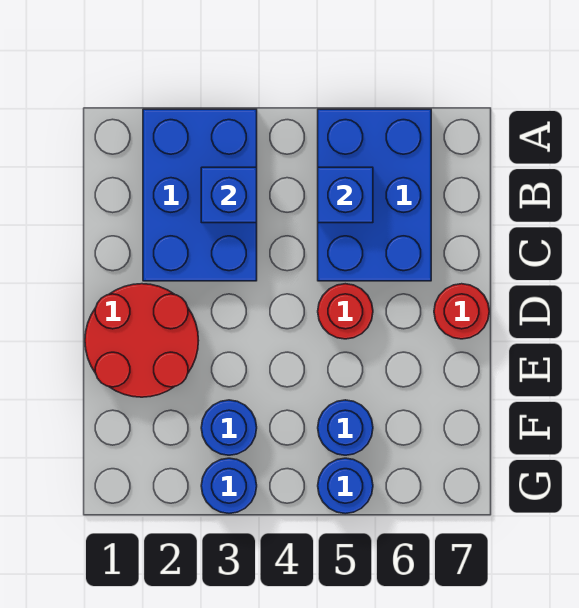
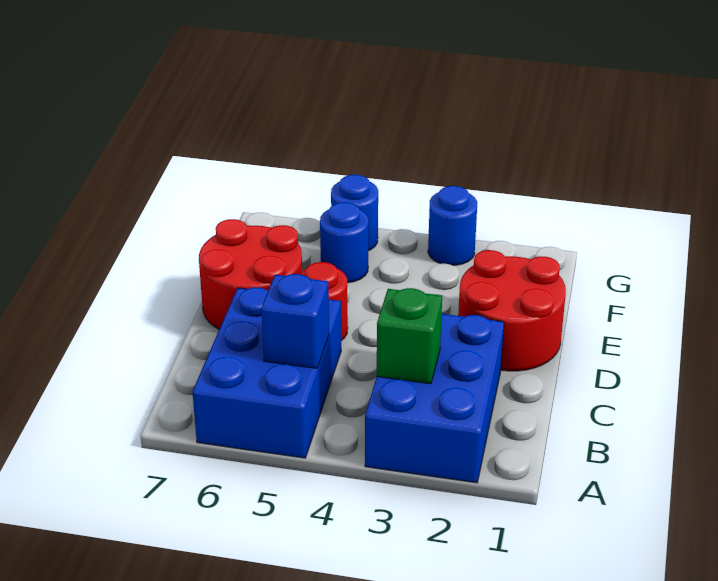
blue 1x1 brick [201,167,257,223] -> green 1x1 brick [377,288,442,384]
red 1x1 round brick [434,284,489,339] -> red 2x2 round brick [199,219,302,329]
blue 1x1 round brick [201,400,257,455] -> none

